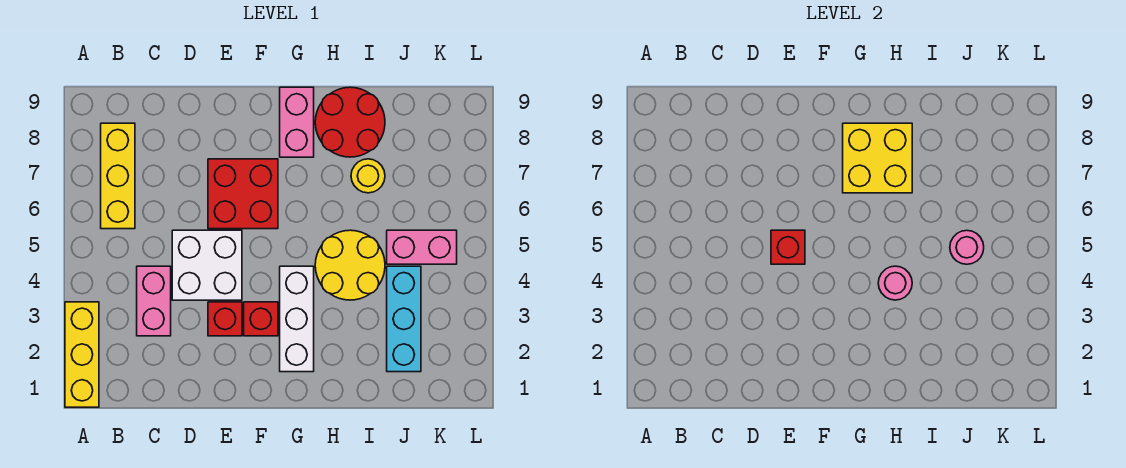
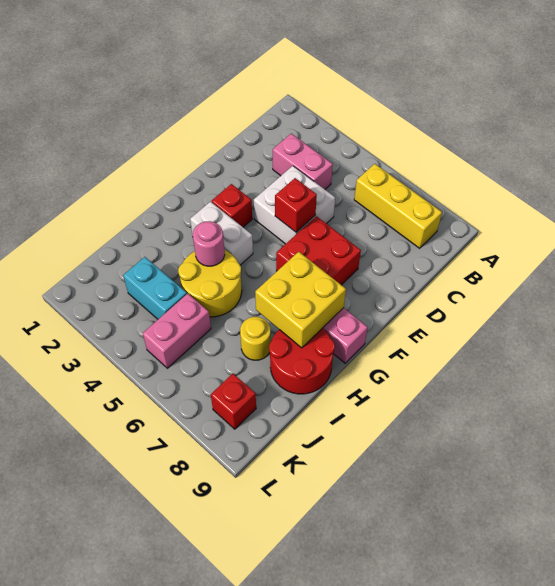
yellow 1x3 brick [65,302,99,407] -> none
red 1x1 brick [208,302,242,336] -> red 1x1 brick moved to [211,374,256,429]
white 1x3 brick [280,266,314,372] -> white 1x2 brick [190,202,253,265]
cyan 1x3 brick [387,266,421,372] -> cyan 1x2 brick [123,257,187,319]
pink 1x1 round brick [950,230,984,264] -> none

